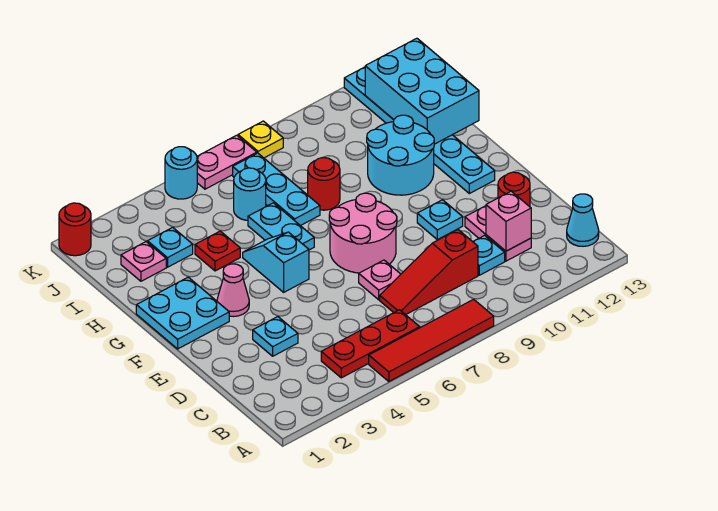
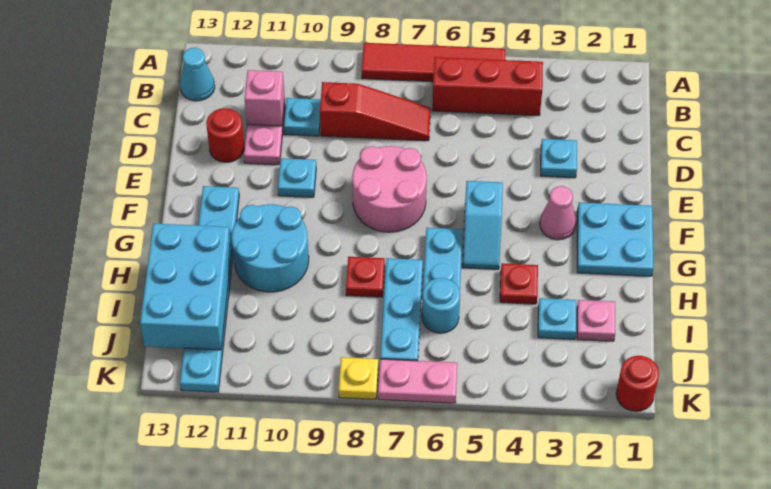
red 1x3 plate [321,310,420,378] -> red 1x3 brick [432,57,543,115]
pink 1x1 plate [359,260,401,300] -> none
red 1x1 round brick [308,158,340,210] -> red 1x1 plate [346,257,385,297]
cyan 1x1 round brick [165,147,197,199] -> none

